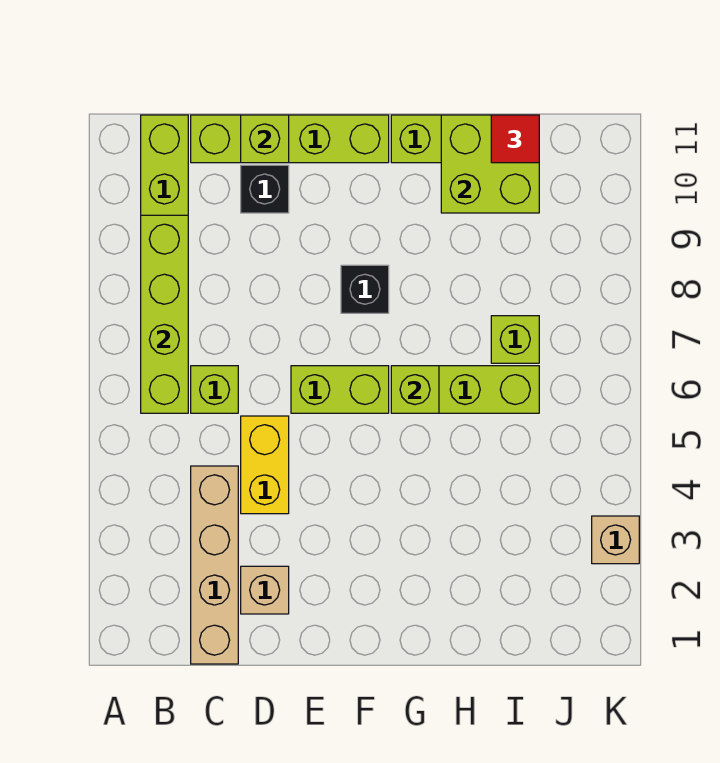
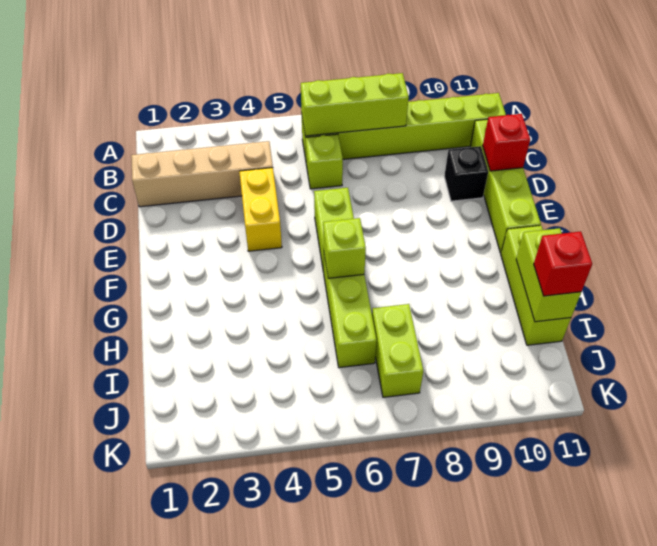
lime 1x4 brick [141,215,188,413] -> lime 1x3 brick [301,73,409,136]
tan 1x1 brick [241,566,289,614] -> none
yellow 1x2 brick [241,416,289,514] -> yellow 1x2 brick turned to [239,168,282,251]
lime 1x1 brick [241,115,289,163] -> red 1x1 brick [483,114,530,171]
black 1x1 brick [341,265,389,313] -> none
lime 2x2 brick [441,115,539,213] -> lime 1x2 brick [516,228,581,322]
lime 1x1 brick [491,316,539,363] -> lime 1x2 brick [372,304,423,397]
red 1x1 tile [491,115,539,163] -> red 1x1 brick [534,232,592,296]
tan 1x1 brick [592,516,639,564] -> none

